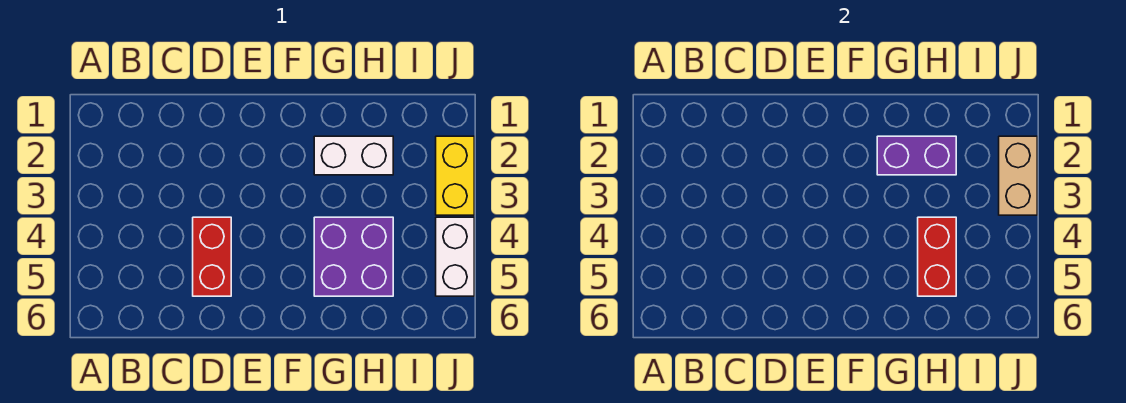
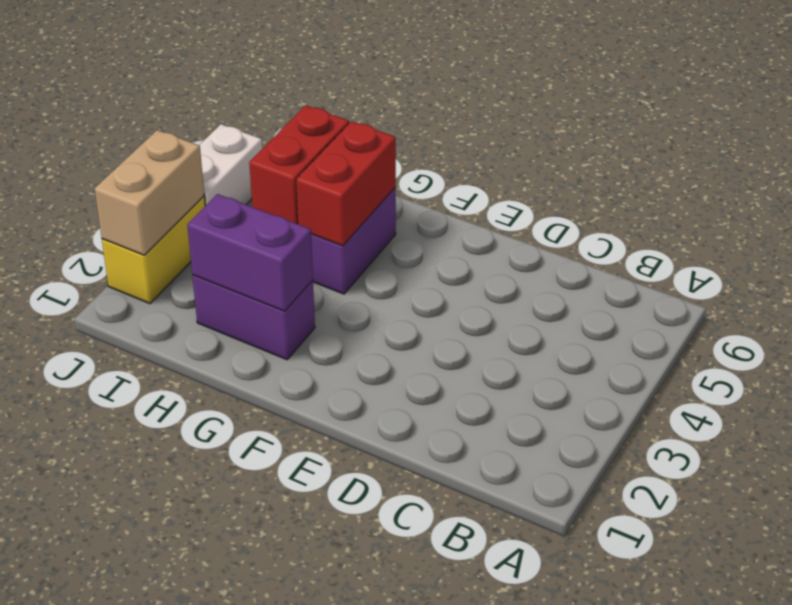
red 1x2 brick [193,217,231,296] -> red 1x2 brick moved to [296,121,396,246]
white 1x2 brick [314,136,393,175] -> purple 1x2 brick [192,275,315,360]

